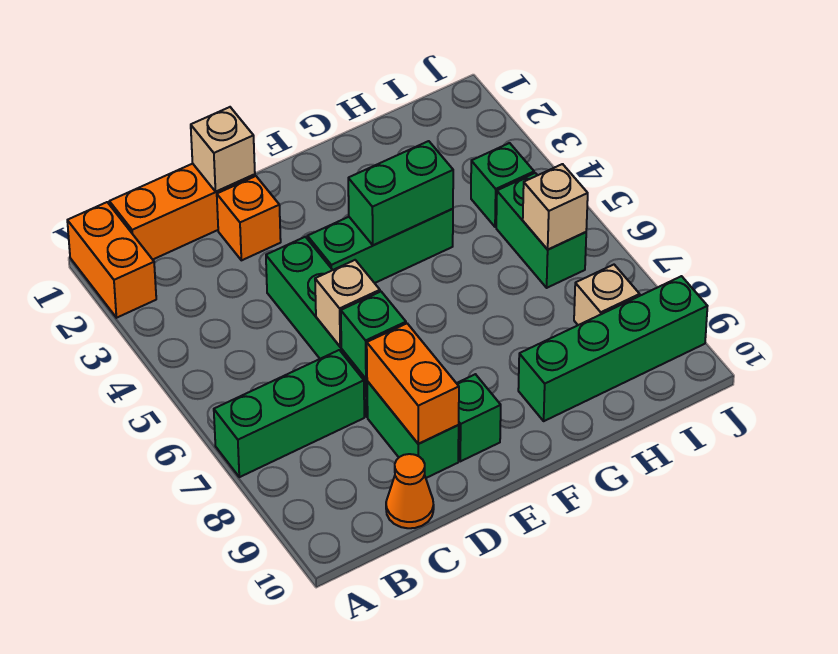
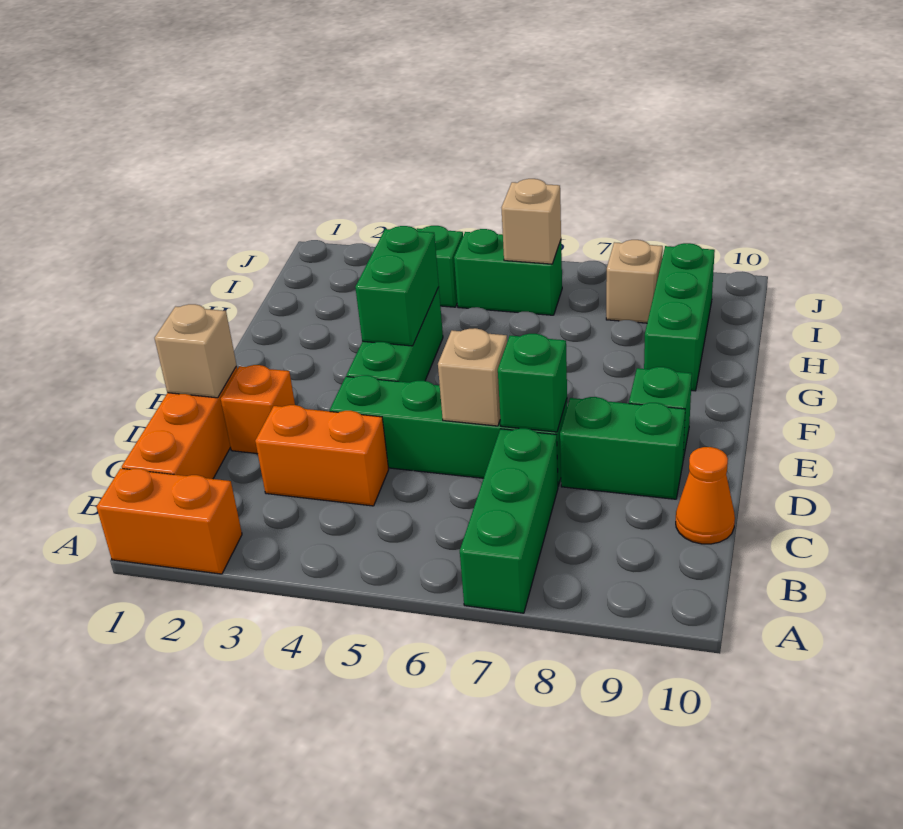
orange 1x2 brick [367,324,459,444] -> orange 1x2 brick moved to [255,405,389,506]
green 1x4 brick [518,276,707,421] -> green 1x3 brick [644,243,715,391]

